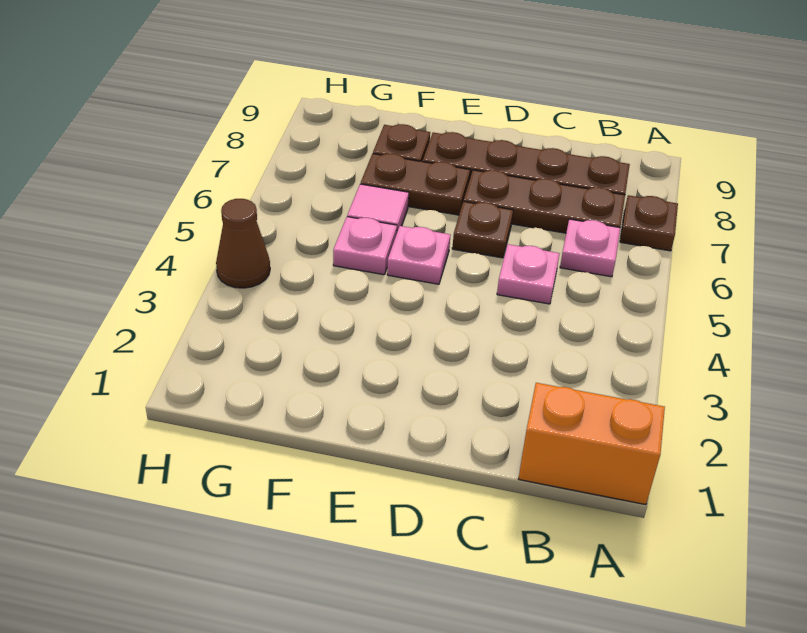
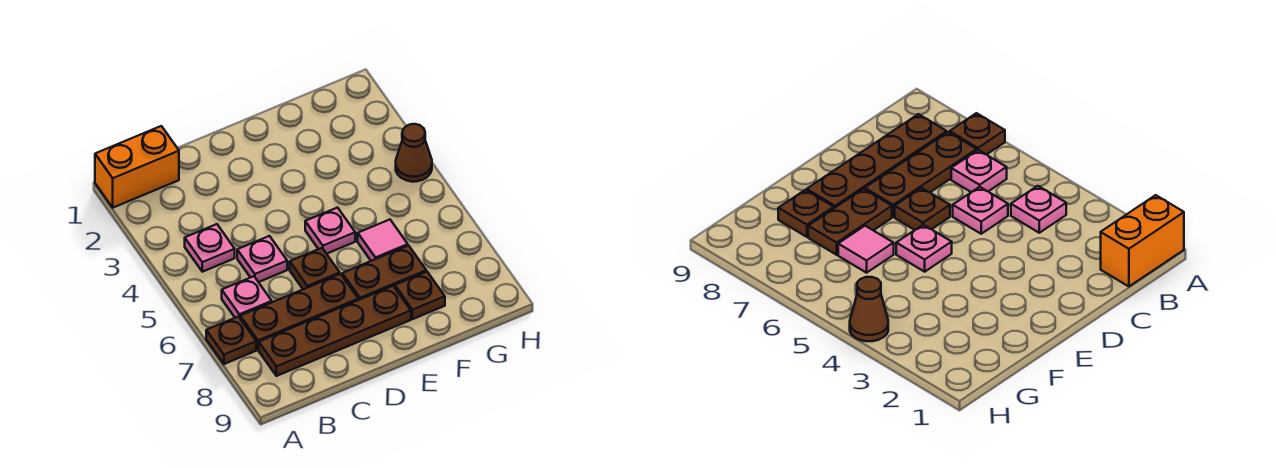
pink 1x1 plate [333,217,397,275] -> pink 1x1 plate moved to [185,224,235,272]

